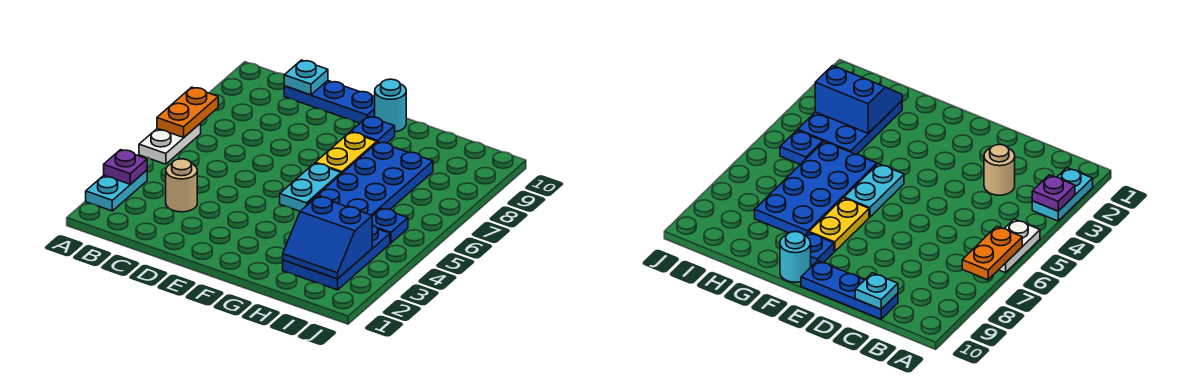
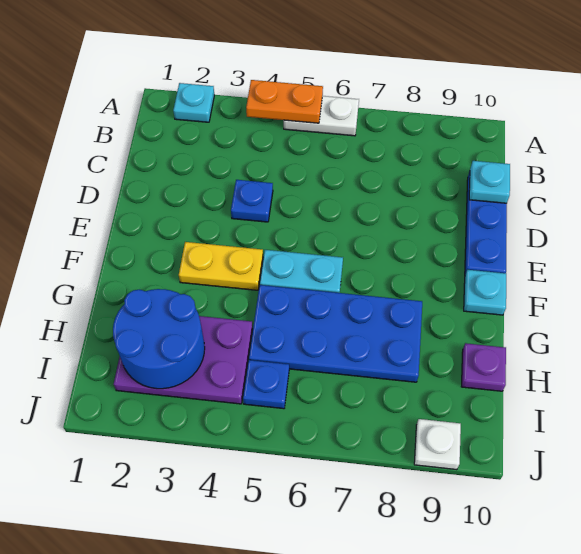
cyan 1x2 plate [86,170,147,211] -> cyan 1x1 plate [173,83,214,122]
purple 1x1 plate [104,150,147,184] -> purple 1x1 plate moved to [462,343,506,391]
orange 1x2 plate [157,87,218,138] -> orange 1x2 plate moved to [246,80,323,123]
tan 1x1 round brick [166,159,197,212] -> none
yellow 1x2 plate [316,132,377,174] -> yellow 1x2 plate moved to [179,242,263,290]
blue 1x1 plate [351,117,395,143] -> blue 1x1 plate moved to [231,180,273,222]
cyan 1x1 round brick [375,79,406,132] -> cyan 1x1 plate [464,270,506,315]
blue 2x3 plate [283,225,390,290] -> purple 2x3 plate [114,316,253,404]
blue 2x2 slope [283,197,372,279] -> blue 2x2 round brick [113,289,205,389]
none -> white 1x1 plate [414,419,461,470]

